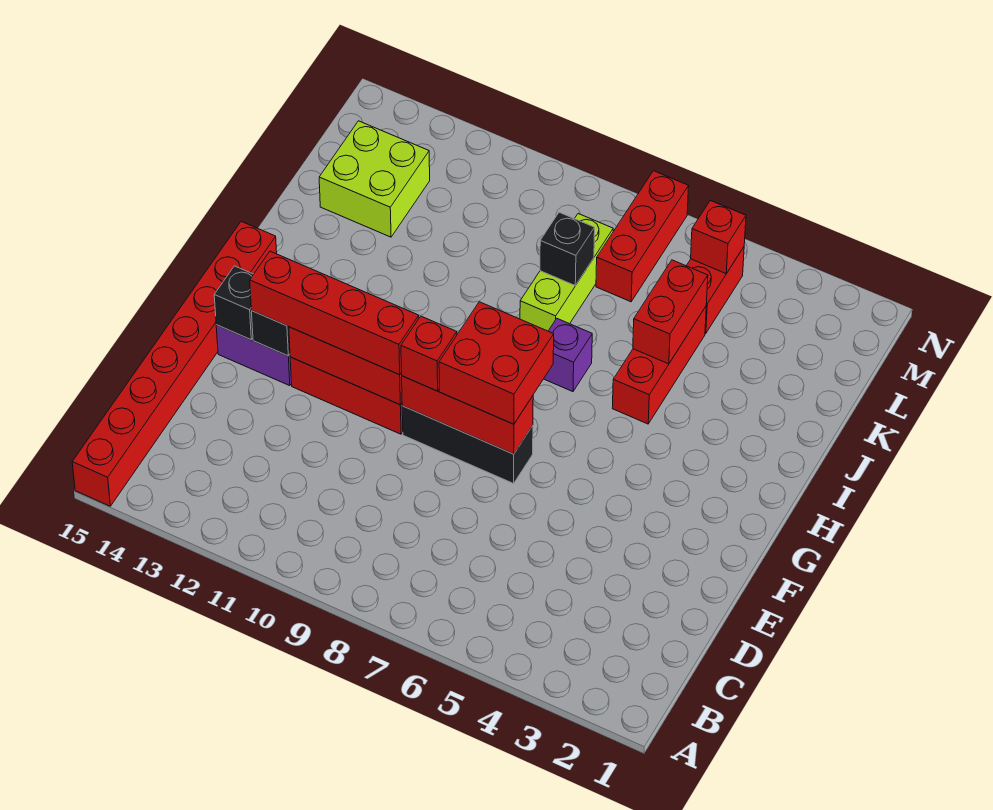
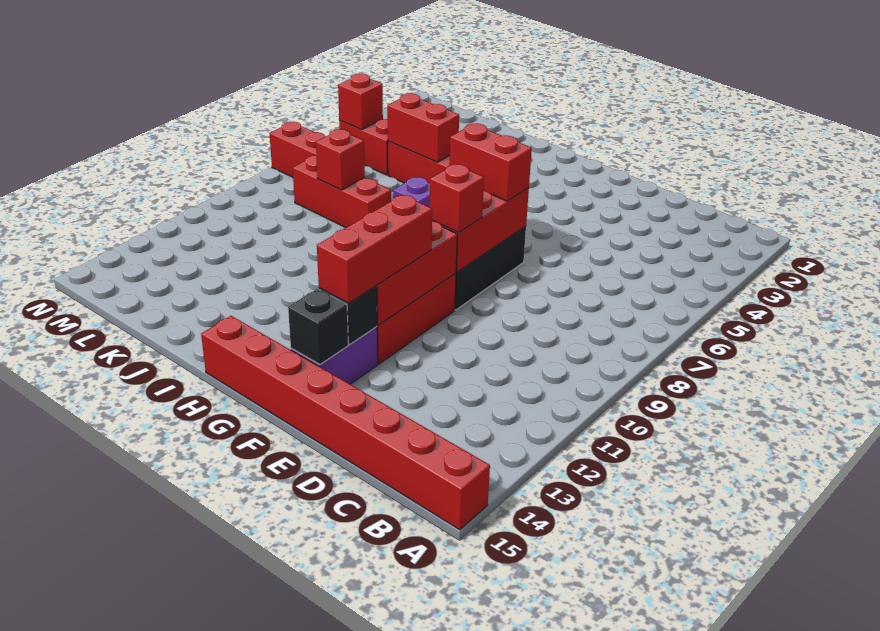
red 2x2 brick [439,302,554,424] -> red 1x2 brick [449,123,532,201]
red 1x4 brick [250,251,419,375] -> red 1x3 brick [317,195,432,303]
lime 1x3 brick [520,214,613,331] -> red 1x3 brick [293,155,391,228]
black 1x1 brick [540,212,595,285] -> red 1x1 brick [316,129,365,190]
lime 2x2 brick [319,121,430,237] -> none

